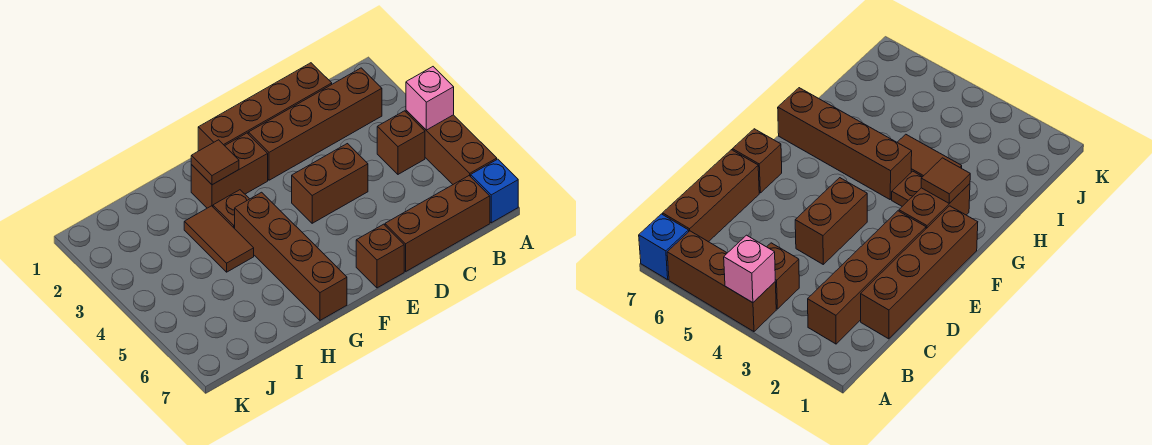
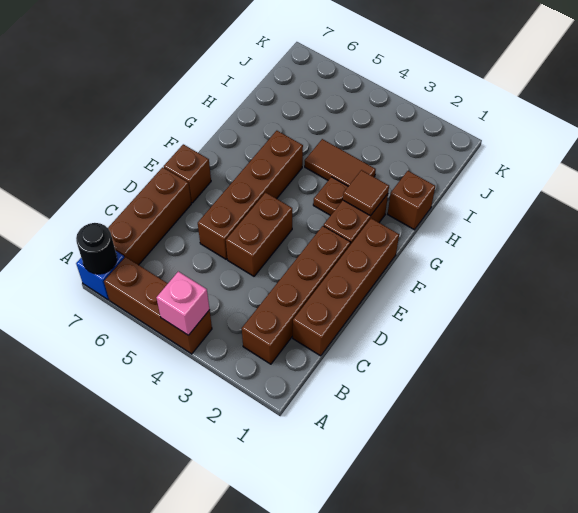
none -> black 1x1 round brick [76,223,117,274]
brown 1x1 brick [377,111,425,174] -> brown 1x1 brick moved to [388,171,435,230]
brown 1x4 brick [235,192,347,320] -> brown 1x4 brick turned to [198,131,303,259]

